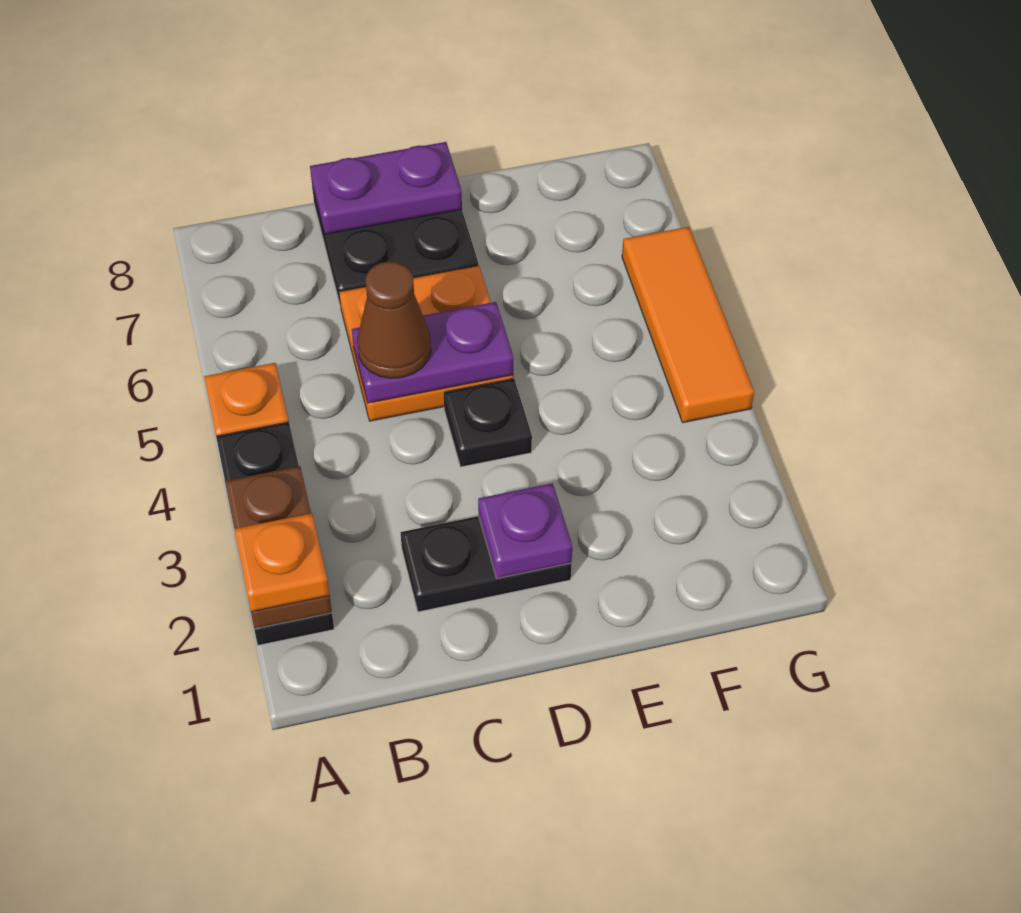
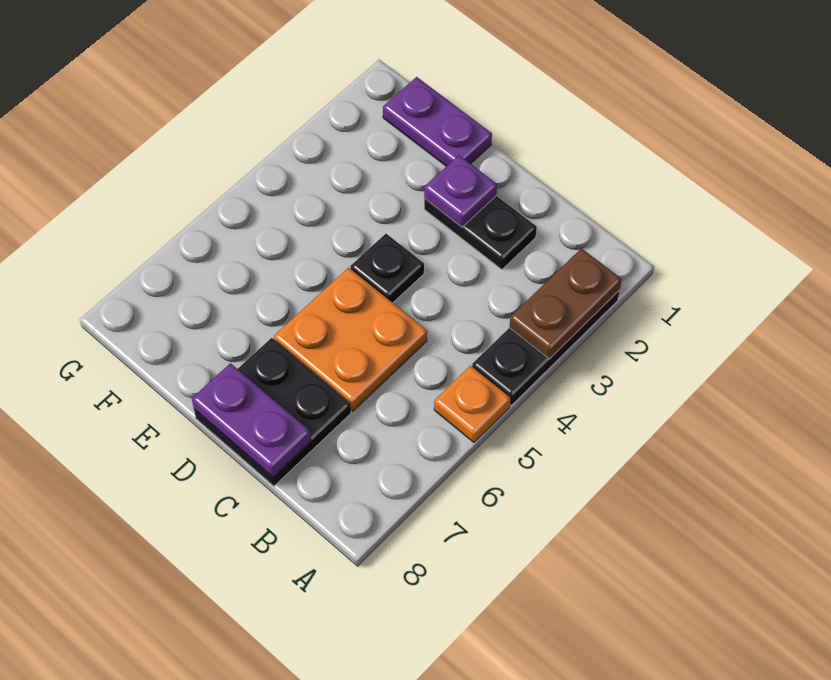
orange 1x1 plate [234,513,330,612] -> none
purple 1x2 plate [352,302,513,403] -> purple 1x2 plate moved to [383,77,492,166]
brown 1x1 cone [357,261,431,378] -> none
orange 1x3 tile [622,227,754,423] -> none

